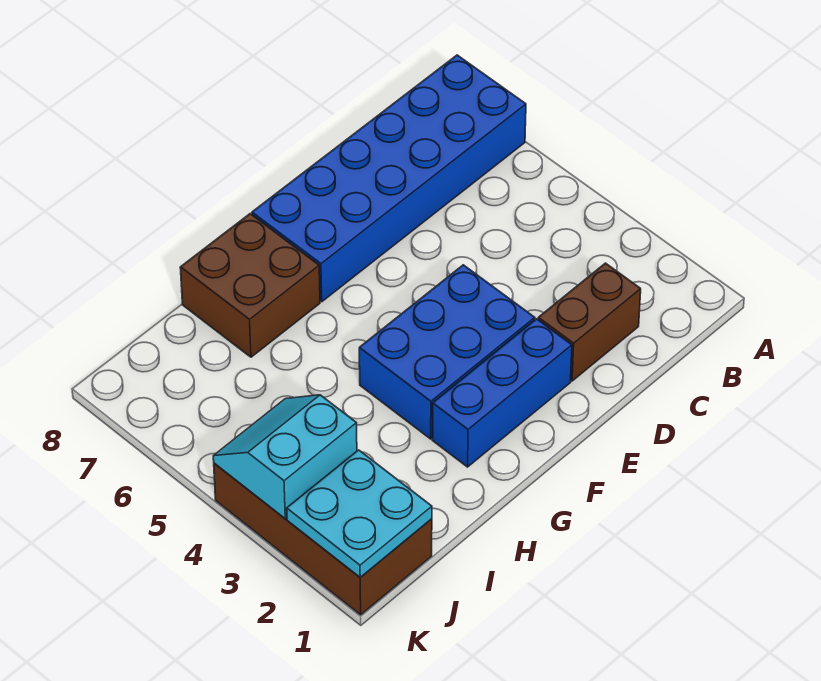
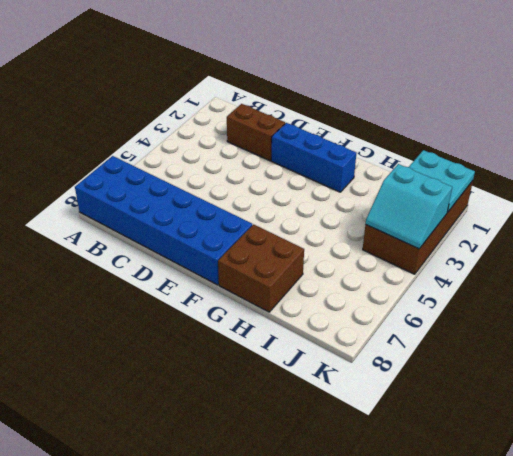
blue 2x3 brick [359,265,535,439] -> none

